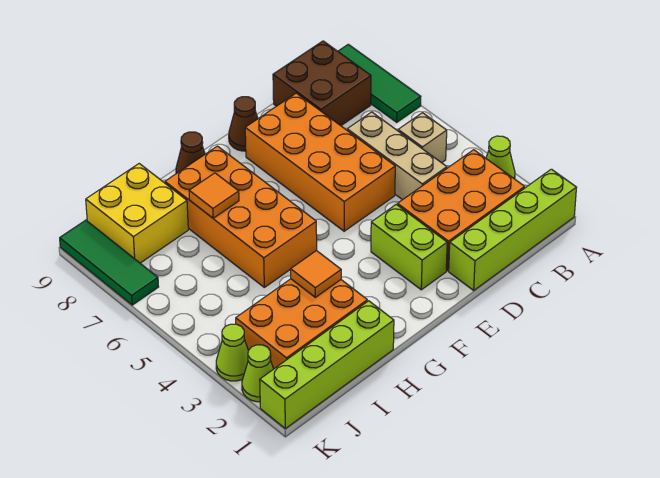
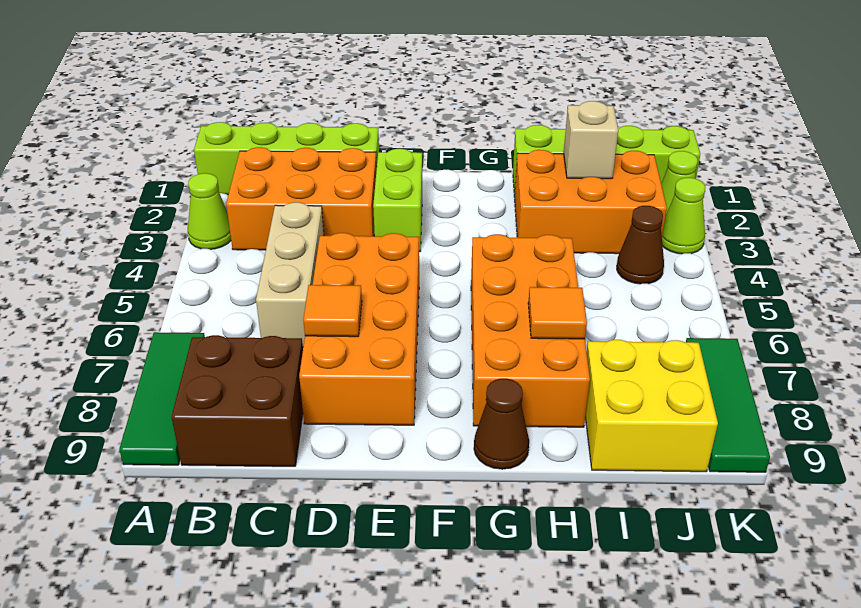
tan 1x1 brick [398,113,447,163] -> tan 1x1 brick moved to [564,101,618,179]
brown 1x1 cone [229,97,258,151] -> brown 1x1 cone moved to [617,206,664,284]
orange 1x1 tile [291,250,341,297] -> orange 1x1 tile moved to [303,285,362,337]

